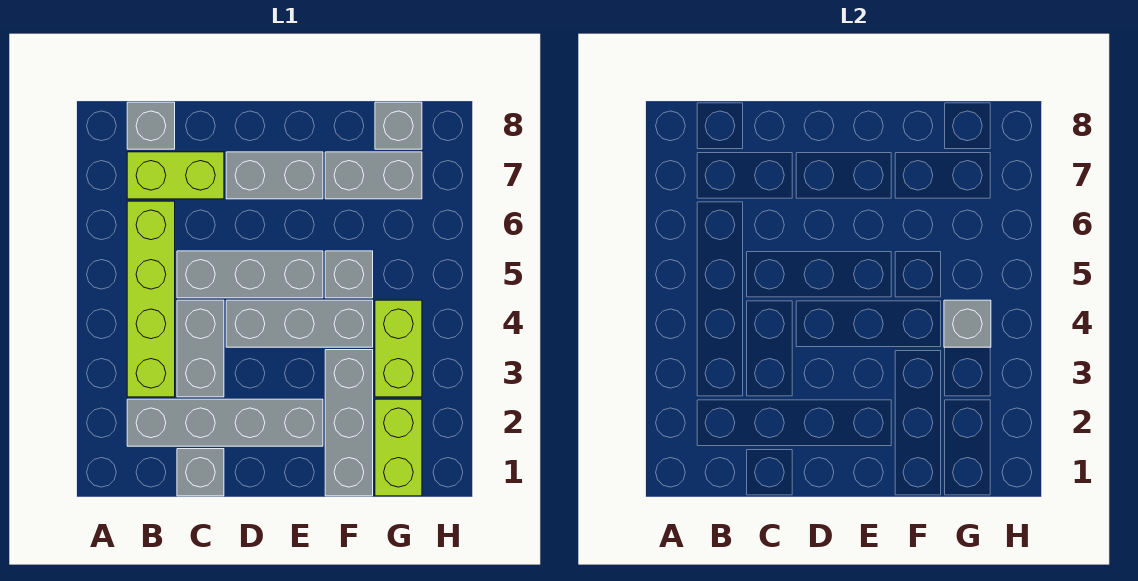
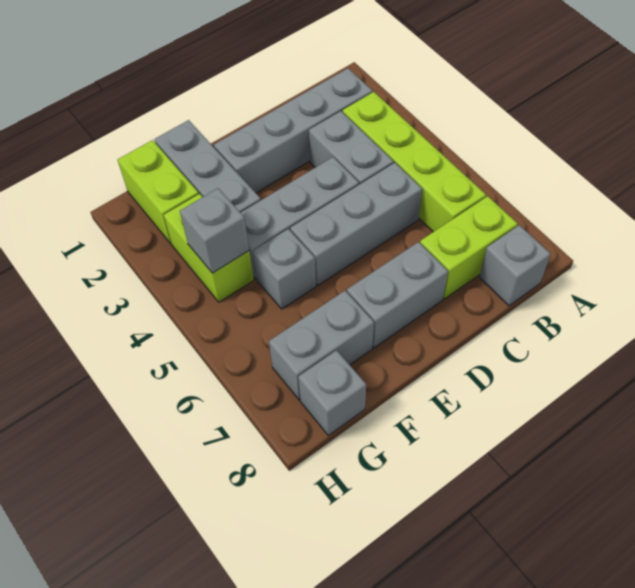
grey 1x1 brick [177,449,224,496] -> none

